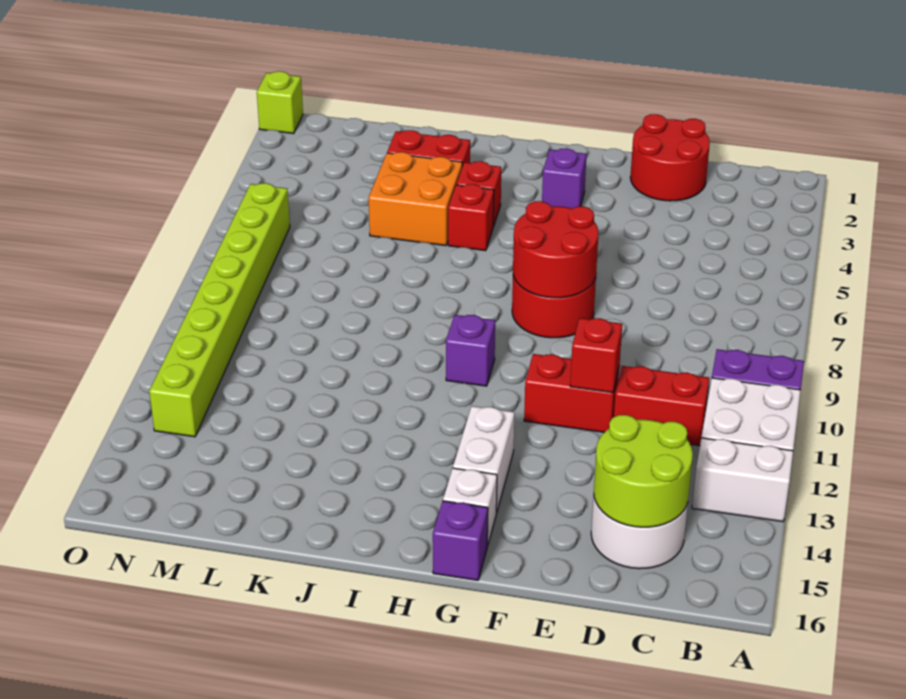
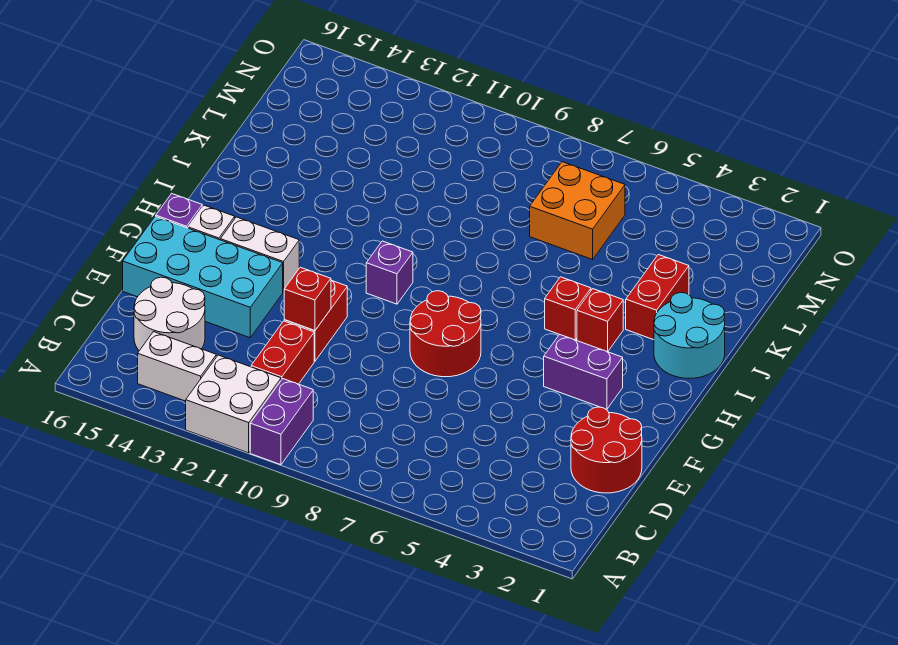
white 1x2 brick [692,438,793,522] -> white 1x2 brick turned to [138,332,216,401]
lime 2x2 round brick [594,415,693,527] -> none
none -> cyan 2x4 brick [123,216,283,338]
red 2x2 round brick [513,201,599,298] -> none
purple 1x1 brick [542,148,587,209] -> purple 1x2 brick [544,334,623,410]
none -> cyan 2x2 round brick [654,293,725,378]
orange 2x2 brick [369,152,462,246] -> orange 2x2 brick moved to [530,162,625,259]
lime 1x8 brick [149,183,290,437] -> none
lime 1x1 brick [257,71,303,133] -> none

